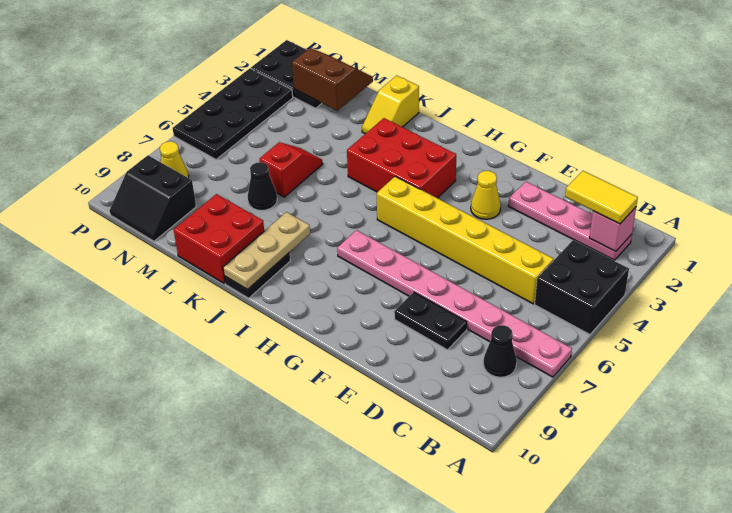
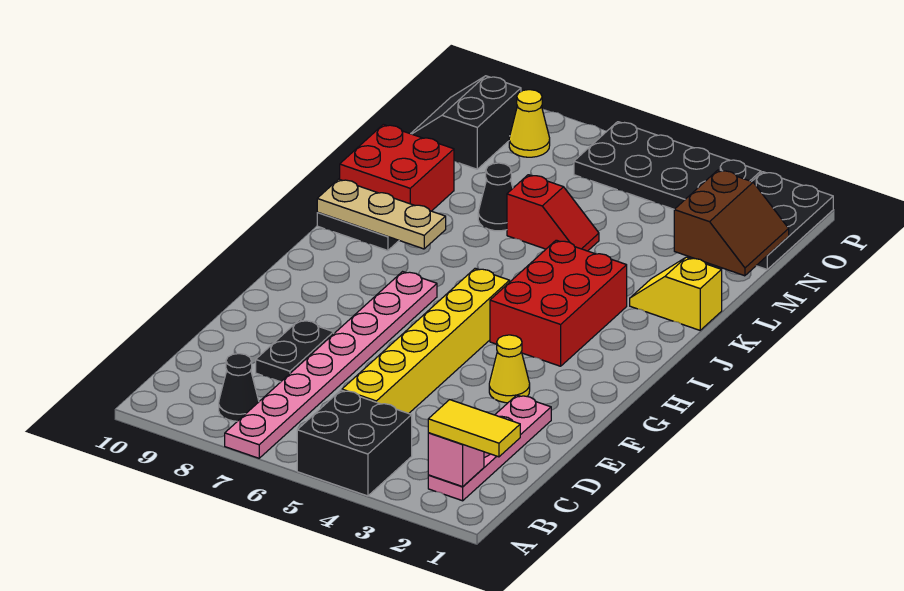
yellow 1x2 tile [565,171,638,224] -> yellow 1x2 tile turned to [428,400,520,457]

